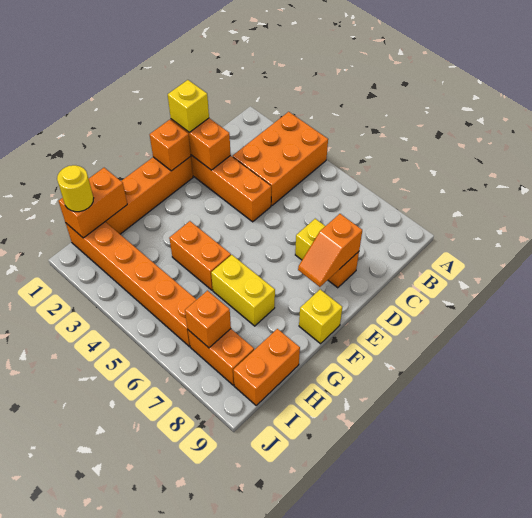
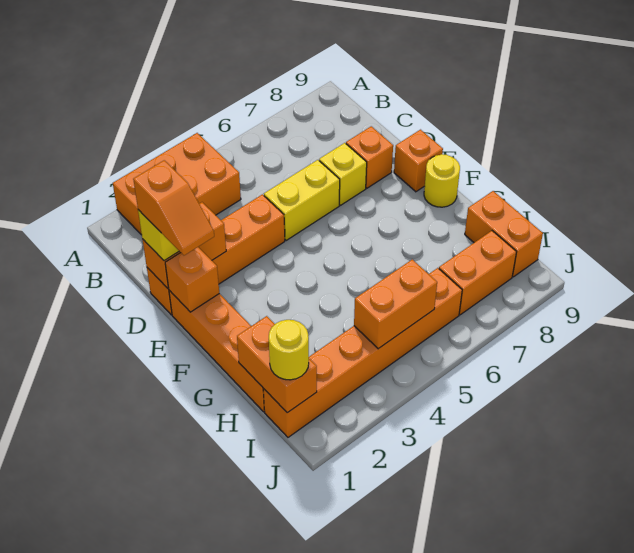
orange 2x3 brick [233,112,328,205] -> orange 2x3 brick turned to [113,133,241,235]
orange 1x2 slope [298,214,362,287] -> orange 1x2 slope moved to [133,160,214,255]
yellow 1x1 brick [299,290,342,344] -> yellow 1x1 round brick [424,154,460,207]
orange 1x2 brick [169,221,231,290] -> orange 1x2 brick moved to [354,259,437,349]
yellow 1x2 brick [211,255,275,326] -> yellow 1x2 brick moved to [264,160,340,241]
orange 1x1 brick [185,291,231,348] -> orange 1x1 brick moved to [394,130,443,192]

